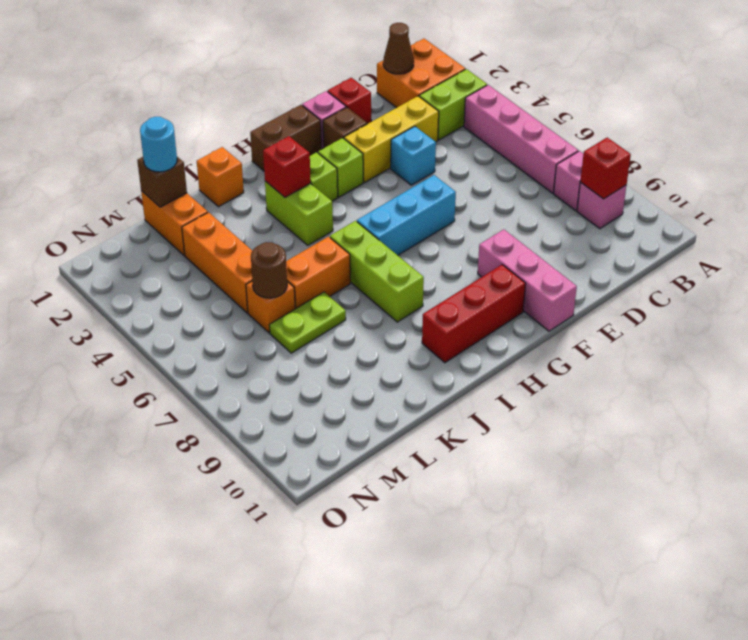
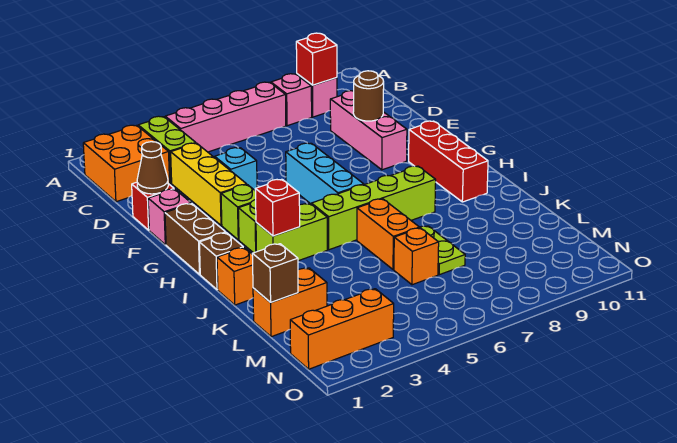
brown 1x1 cone [383,23,414,74] -> brown 1x1 cone moved to [137,142,168,194]
brown 1x1 brick [323,107,367,148] -> brown 1x1 brick moved to [199,233,243,290]
pink 1x3 brick [478,230,577,331] -> pink 1x3 brick turned to [330,91,407,170]
lime 1x3 brick [330,221,424,322] -> lime 1x4 brick [311,166,436,250]
cyan 1x1 round brick [140,117,177,172] -> none
orange 1x3 brick [182,212,252,313] -> orange 1x3 brick moved to [290,289,394,369]
brown 1x1 round brick [251,242,287,298] -> brown 1x1 round brick moved to [353,71,384,121]

